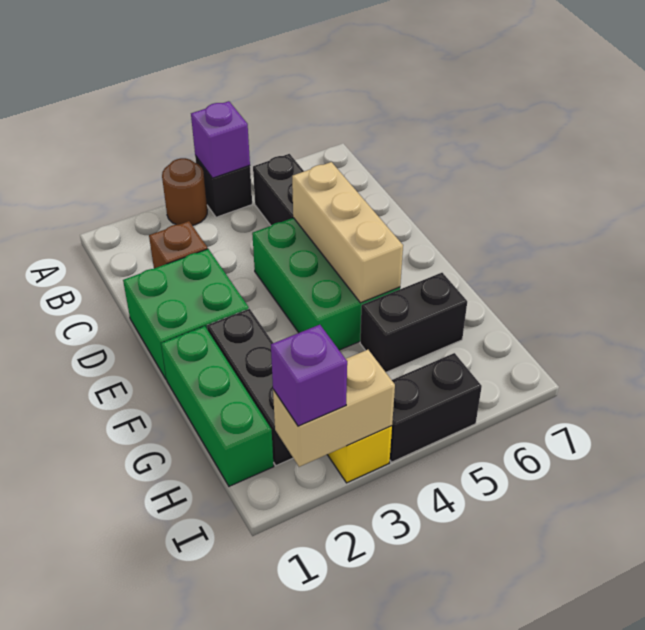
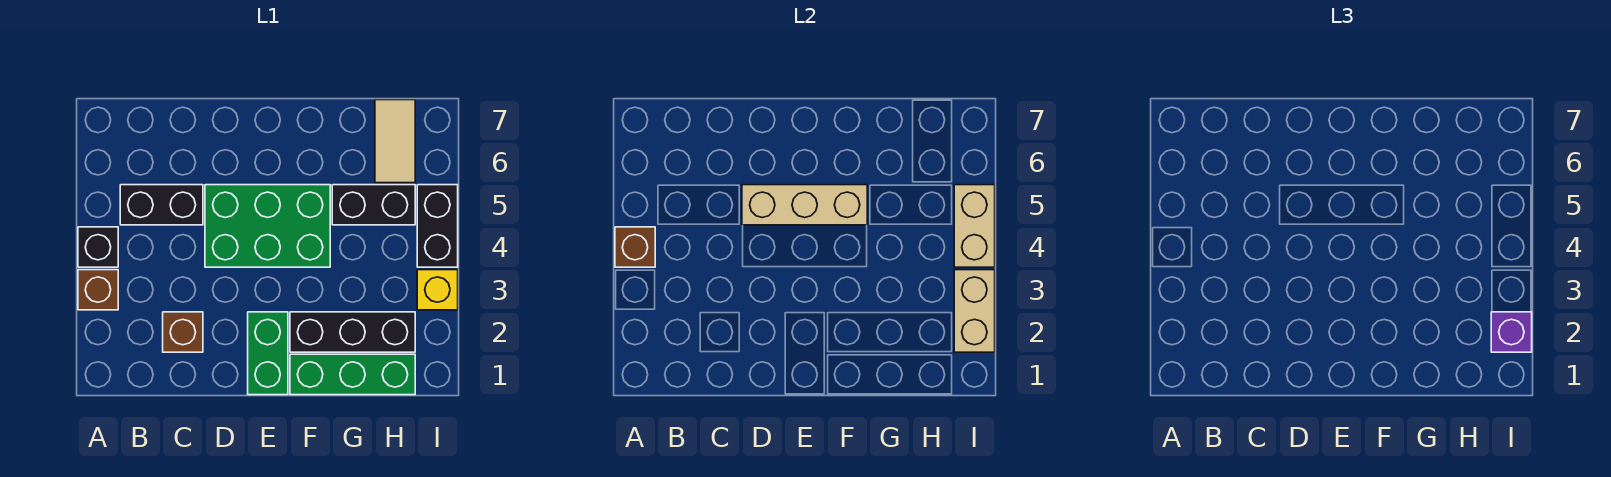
brown 1x1 round brick [162,158,207,225] -> brown 1x1 brick [78,270,118,310]
purple 1x1 brick [191,101,250,178] -> brown 1x1 brick [615,227,655,267]
green 2x2 brick [123,249,249,380] -> green 1x2 brick [248,312,288,395]
black 1x2 brick [360,273,467,372] -> black 1x2 brick turned to [332,185,415,225]
none -> tan 1x2 tile [375,100,415,183]
none -> tan 1x2 brick [954,185,995,267]

